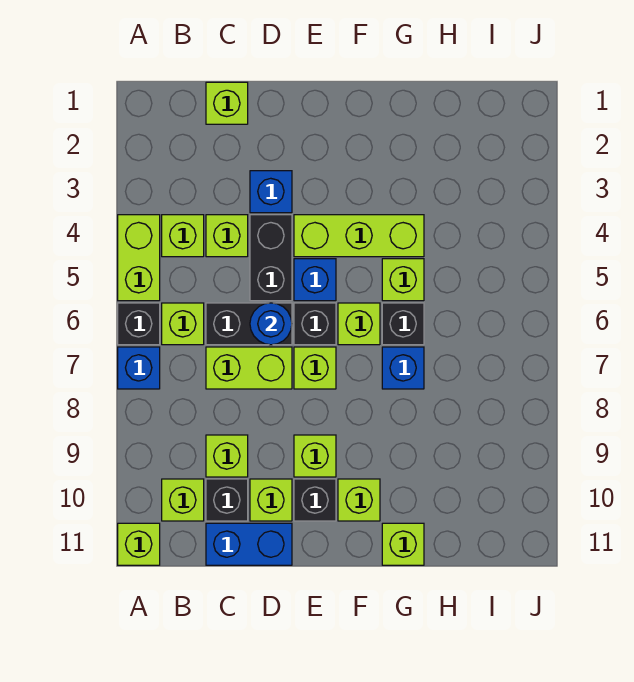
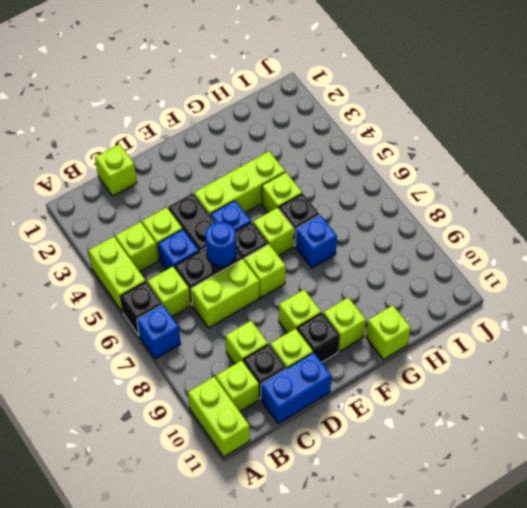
lime 1x1 brick [118,523,160,565] -> lime 1x2 brick [188,377,250,457]
blue 1x1 brick [250,171,292,213] -> blue 1x1 brick moved to [158,229,199,270]

